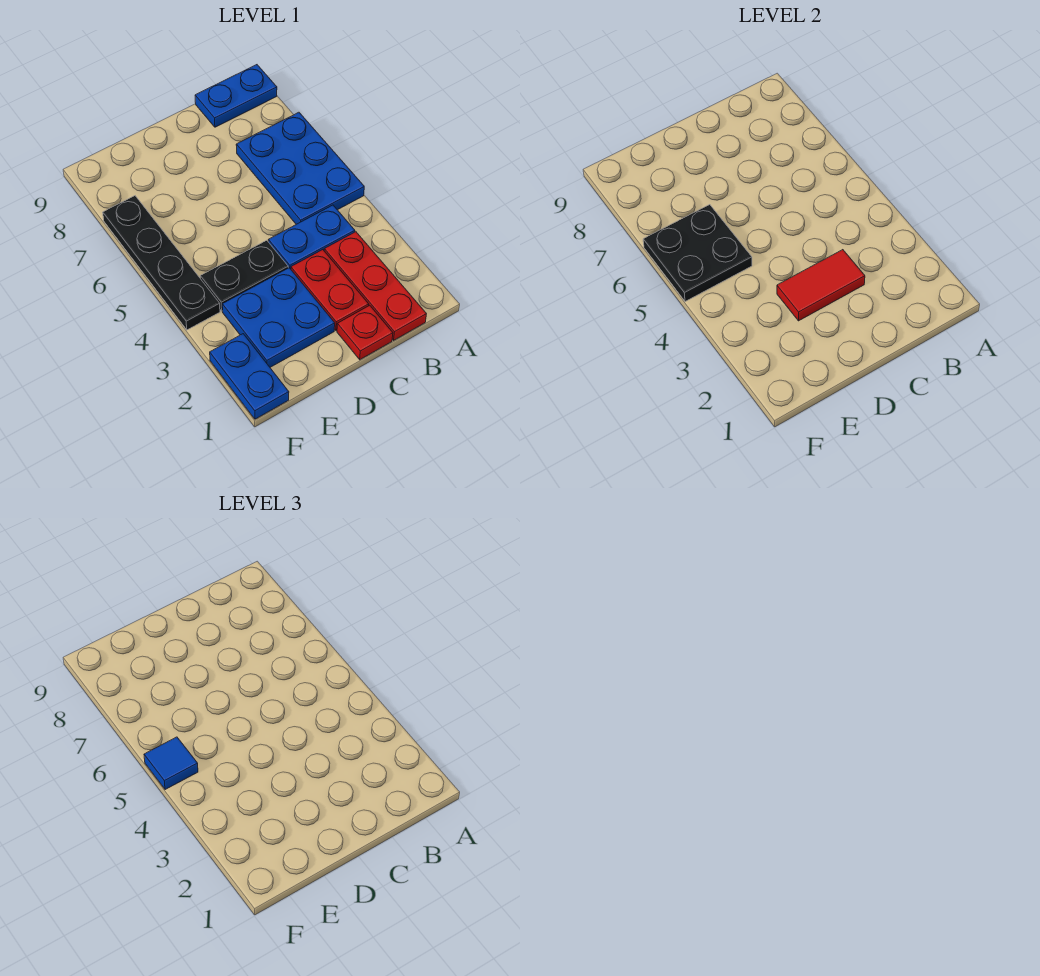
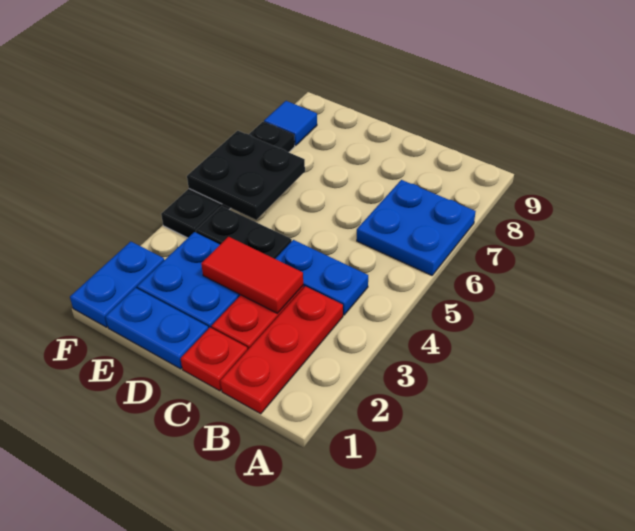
blue 2x3 plate [236,112,364,224] -> blue 2x2 plate [357,180,476,275]
blue 1x2 plate [195,65,277,127] -> blue 1x2 plate moved to [105,288,208,369]
blue 1x1 tile [144,737,198,790] -> blue 1x1 tile moved to [264,101,317,145]

